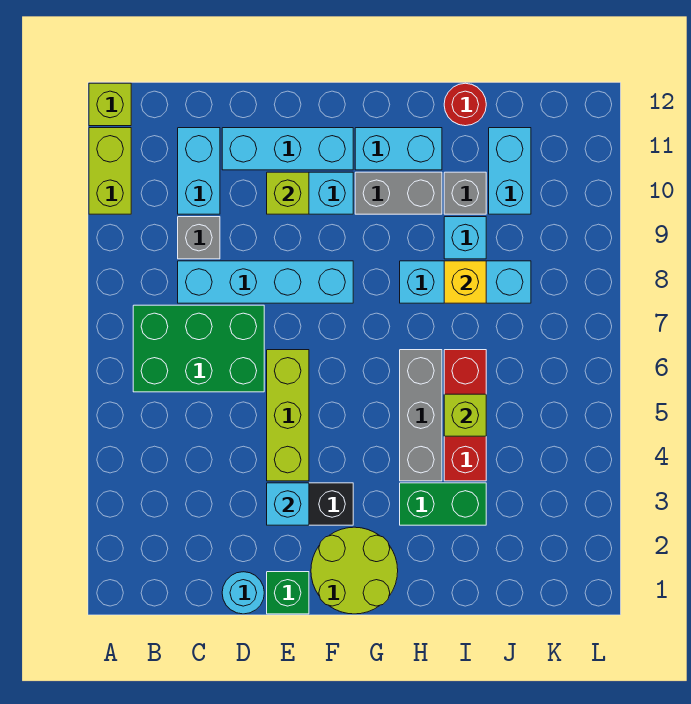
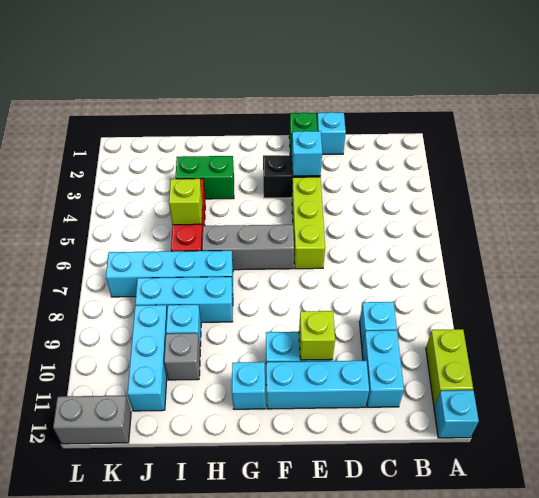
lime 1x1 brick [89,83,131,126] -> cyan 1x1 brick [434,390,479,438]
green 2x3 brick [133,305,264,392] -> none
cyan 1x4 brick [178,261,353,303] -> cyan 1x4 brick moved to [106,251,233,297]
grey 1x1 brick [178,217,220,259] -> cyan 1x1 brick [359,302,397,346]
cyan 1x1 round brick [222,572,264,614] -> cyan 1x1 brick [317,112,346,154]
lime 2x2 round brick [311,527,398,614] -> none
grey 1x2 brick [355,172,442,214] -> grey 1x2 brick moved to [53,396,131,444]
cyan 1x2 brick [355,128,442,170] -> cyan 1x1 brick [232,362,265,409]
grey 1x3 brick [400,350,442,481] -> grey 1x3 brick turned to [202,225,294,270]
yellow 1x1 brick [444,261,486,303] -> none
red 1x1 round brick [444,83,486,126] -> none
cyan 1x2 brick [489,128,531,214] -> cyan 1x3 brick [127,305,167,411]

